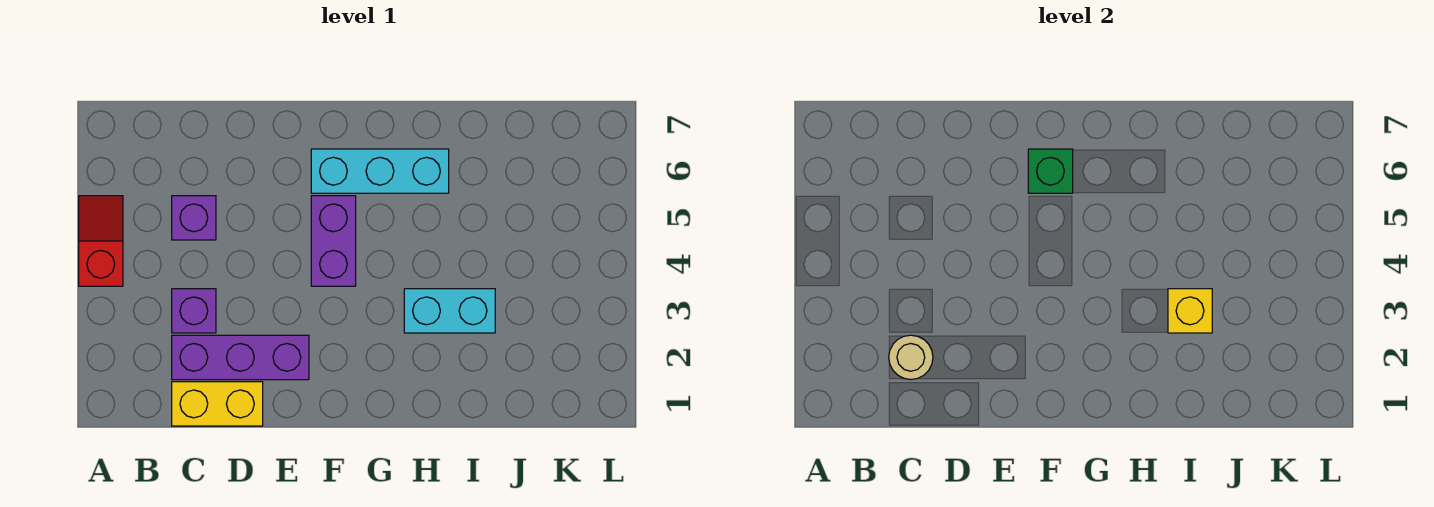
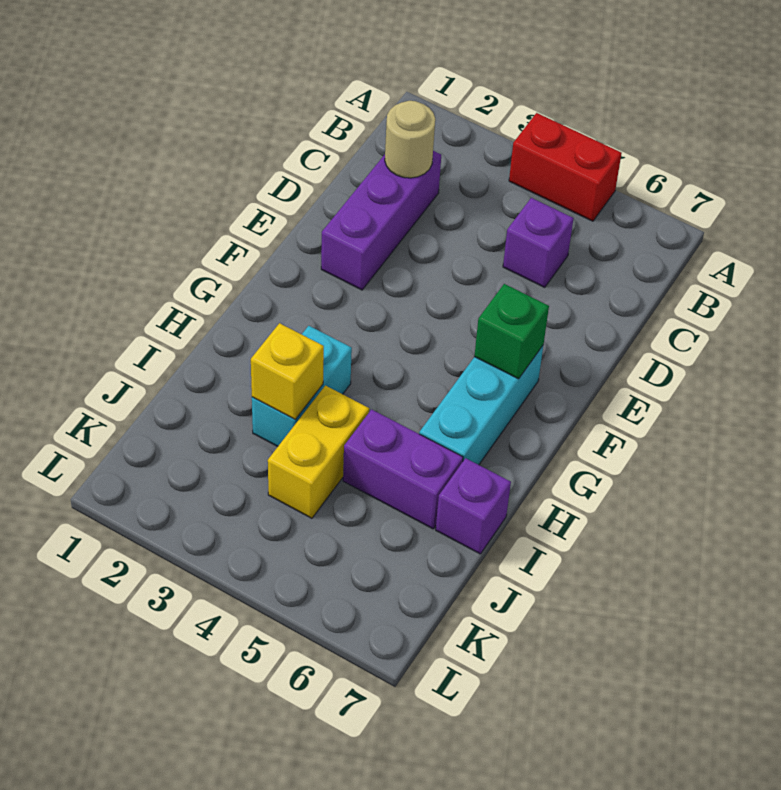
red 1x2 slope [79,196,123,286] -> red 1x2 brick [509,113,622,221]
yellow 1x2 brick [172,382,263,426] -> yellow 1x2 brick moved to [268,386,369,518]
purple 1x1 brick [172,289,216,333] -> purple 1x1 brick moved to [436,458,511,554]
purple 1x2 brick [311,196,356,286] -> purple 1x2 brick moved to [343,409,463,529]

